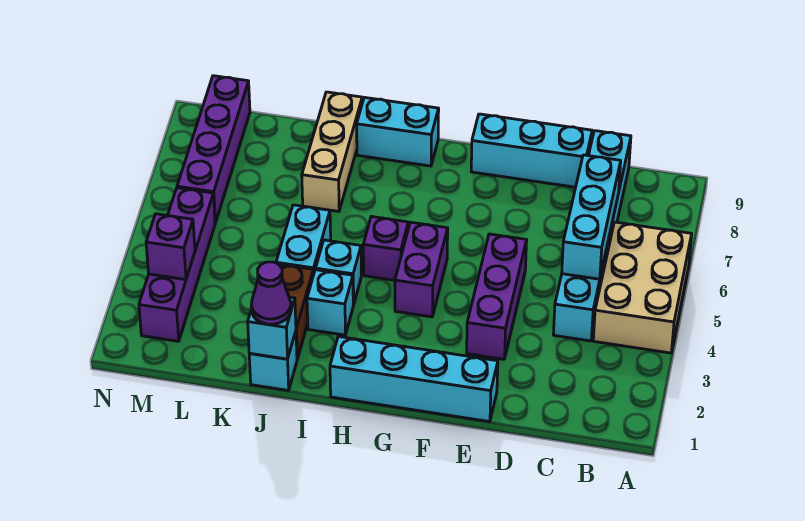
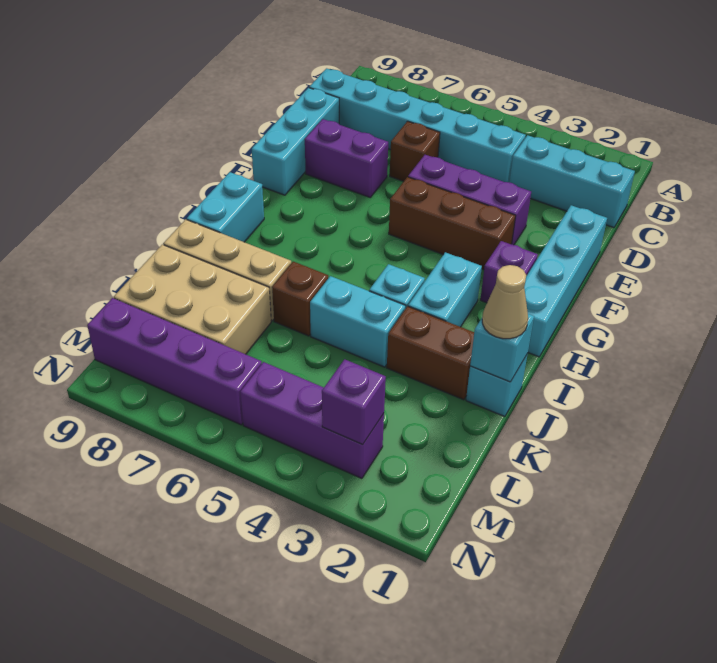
tan 2x3 brick [593,222,692,353] -> tan 2x3 brick moved to [114,244,271,354]
cyan 1x3 brick [562,155,621,279] -> cyan 1x3 brick moved to [509,135,635,228]
none -> brown 1x1 brick [390,121,440,181]
none -> brown 1x3 brick [389,177,515,270]
purple 1x2 brick [395,222,448,317] -> purple 1x2 brick moved to [305,119,388,197]
purple 1x1 brick [363,216,408,280] -> purple 1x1 brick moved to [480,241,538,303]
cyan 1x1 brick [307,270,353,335] -> cyan 1x2 brick [408,252,482,327]
purple 1x1 cone [251,262,291,324] -> tan 1x1 cone [482,265,528,339]
none -> brown 1x1 brick [272,262,328,336]
purple 1x4 brick [139,188,215,341] -> purple 1x3 brick [240,362,384,479]

